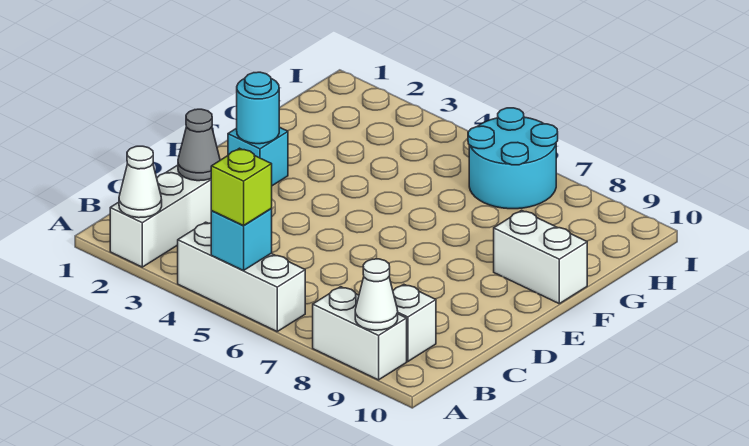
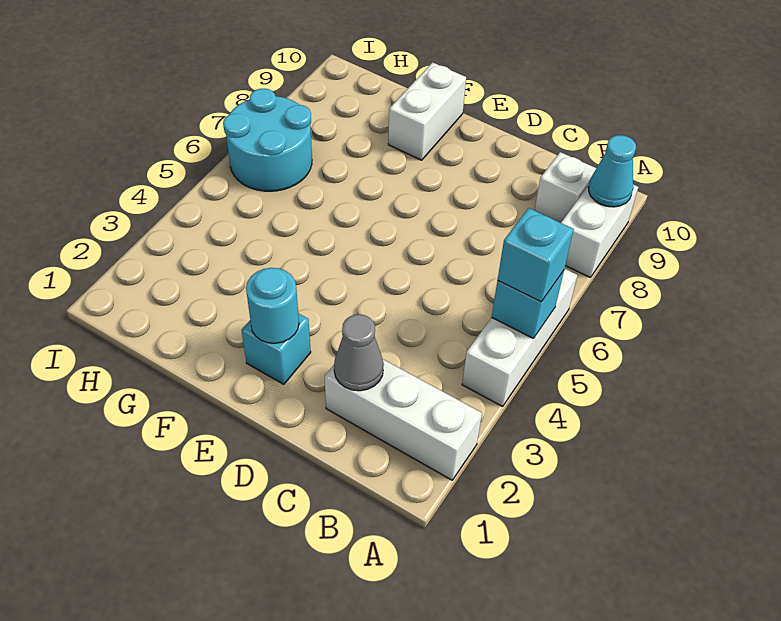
white 1x1 cone [119,146,162,218] -> none
lime 1x1 brick [211,148,272,226] -> cyan 1x1 brick [498,208,574,302]
white 1x1 cone [355,259,398,330] -> cyan 1x1 cone [589,135,636,207]

